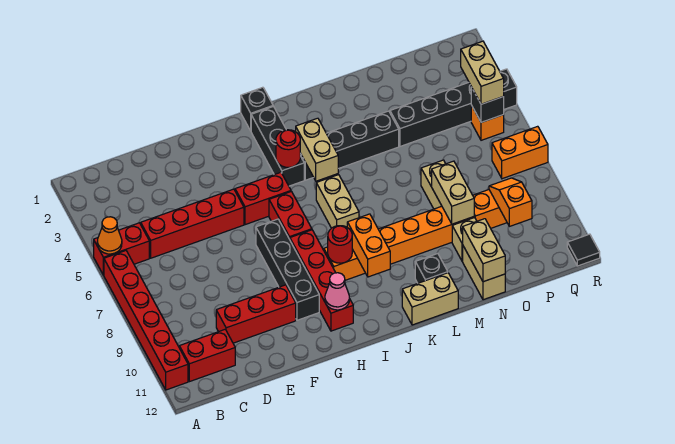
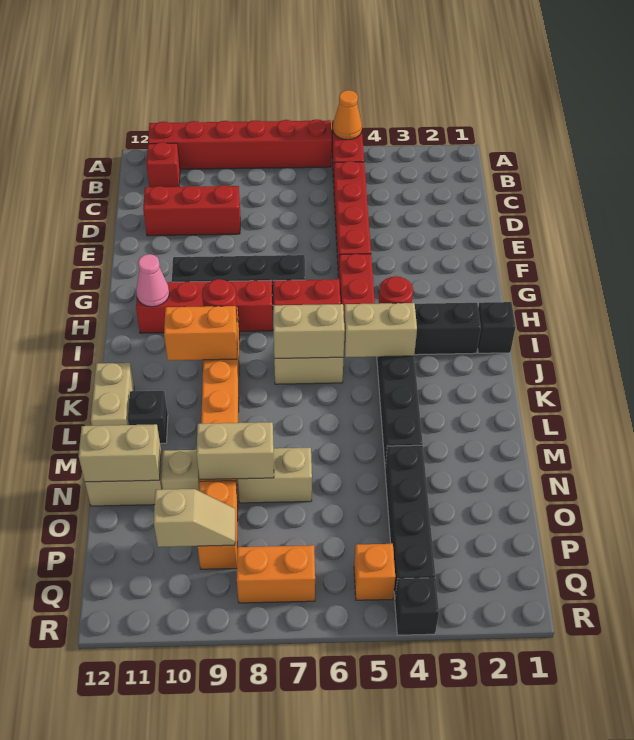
red 1x2 brick [179,330,235,382] -> red 1x1 brick [146,142,180,187]
red 1x3 brick [216,285,296,343] -> red 1x3 brick turned to [143,185,240,236]
orange 1x2 slope [489,178,532,226] -> tan 1x2 slope [154,489,235,547]
tan 1x2 brick [461,41,504,104] -> tan 1x2 brick moved to [273,304,345,359]
black 1x1 brick [471,87,504,122] -> none
orange 1x2 brick [492,126,548,179] -> orange 1x2 brick turned to [237,545,315,603]
black 1x1 tile [567,234,600,266] -> none

